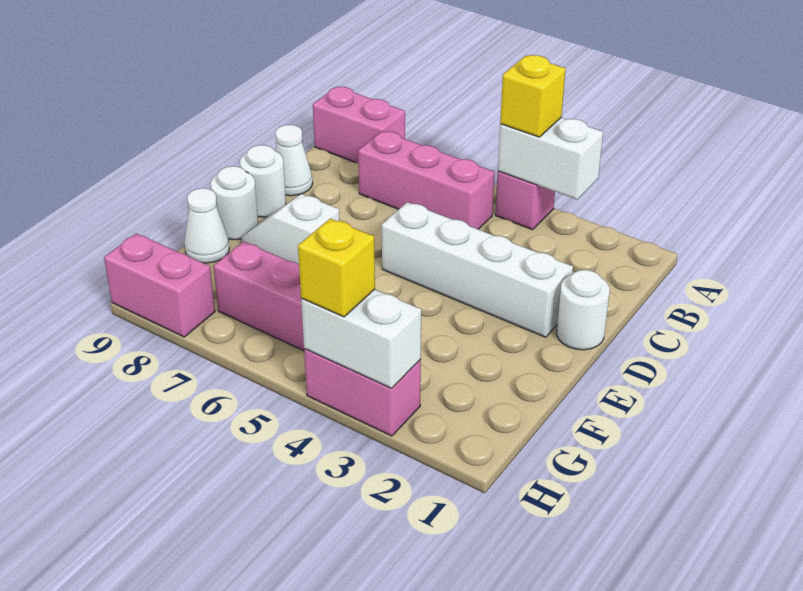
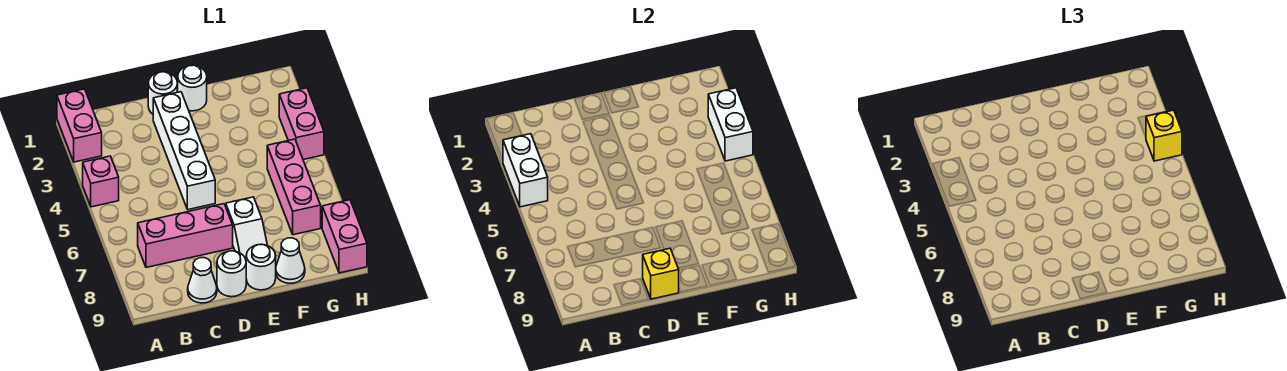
yellow 1x1 brick [500,55,566,137] -> yellow 1x1 brick moved to [643,248,679,299]
pink 1x2 brick [313,87,405,163] -> pink 1x2 brick moved to [57,89,102,162]
pink 1x3 brick [358,131,495,229] -> pink 1x3 brick turned to [138,204,233,267]
none -> white 1x1 round brick [178,65,207,111]

